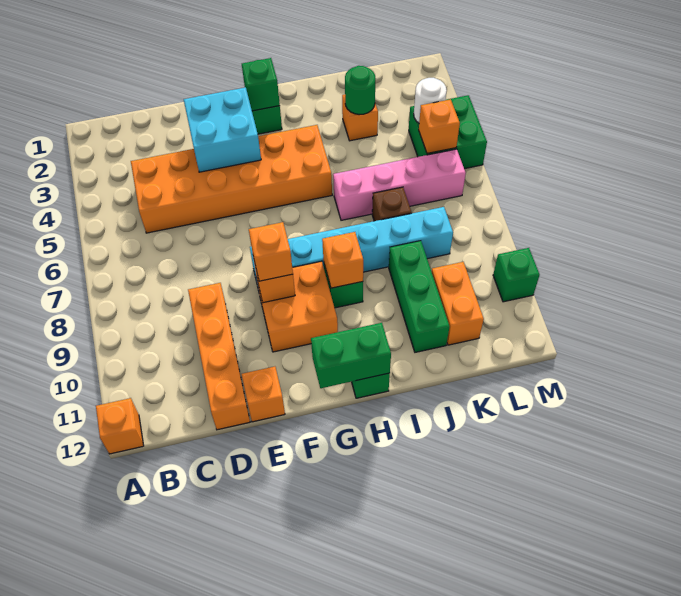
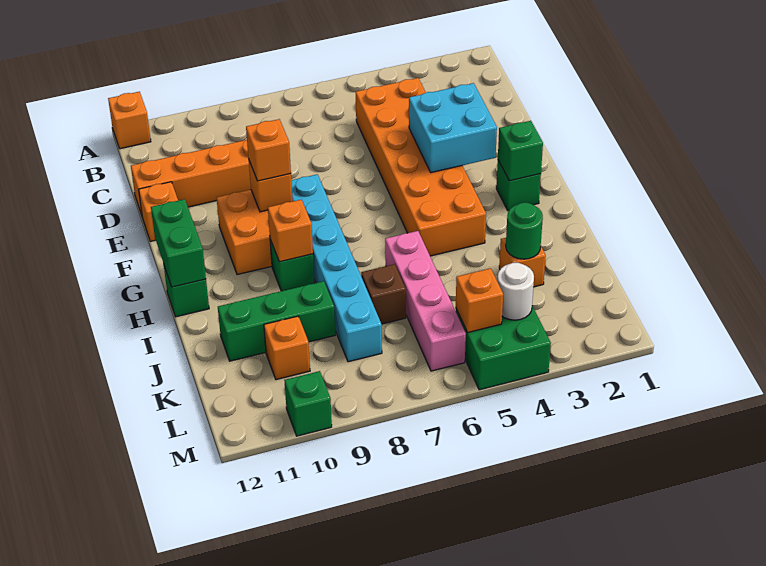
orange 1x2 brick [432,262,484,345] -> orange 1x1 brick [264,316,310,380]

